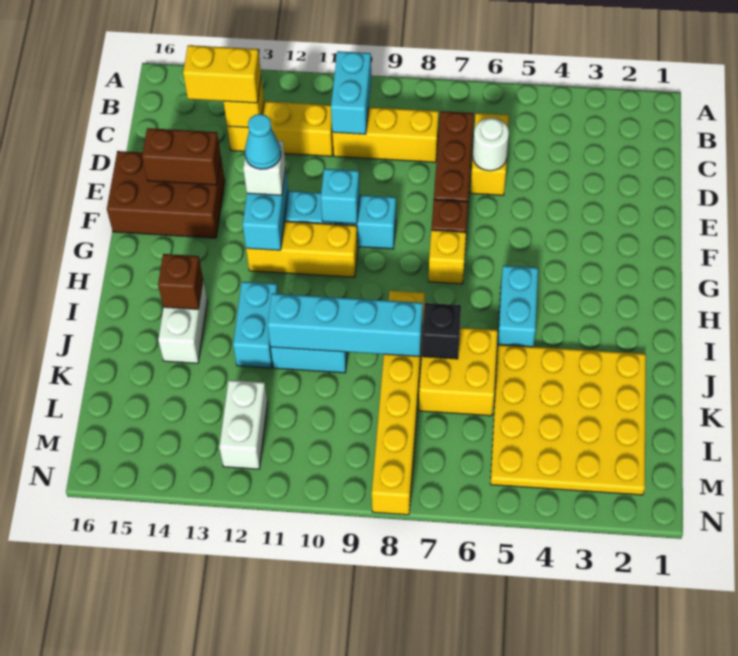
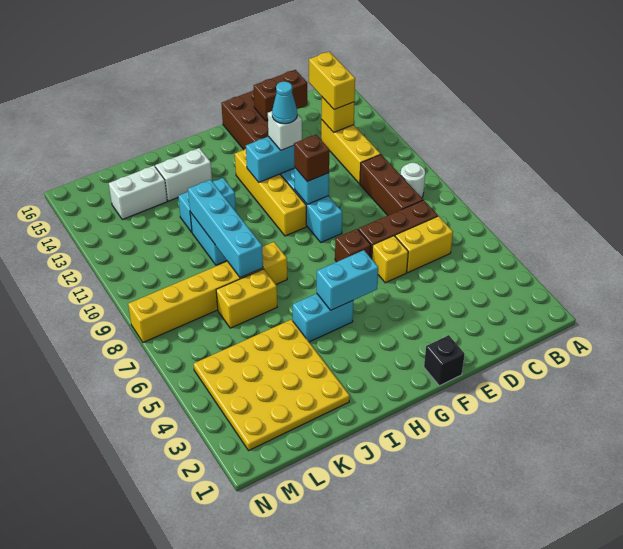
cyan 1x2 brick [331,51,371,134] -> cyan 1x2 brick moved to [317,250,378,310]
yellow 1x3 brick [332,107,439,162] -> brown 1x3 brick [360,155,423,215]
white 1x1 round brick [473,118,509,171] -> white 1x1 round brick moved to [401,163,425,198]
brown 1x2 brick [142,128,221,185] -> brown 1x2 brick turned to [254,70,307,121]
yellow 1x1 brick [429,230,466,284] -> yellow 1x1 brick moved to [372,236,408,283]
yellow 1x3 brick [246,221,358,277] -> yellow 1x4 brick [235,149,306,236]
brown 1x1 brick [158,254,203,309] -> brown 1x1 brick moved to [294,135,329,182]
yellow 2x2 brick [419,328,498,416] -> yellow 1x2 brick [216,269,277,328]
black 1x1 brick [422,303,461,359] -> black 1x1 brick moved to [424,335,465,386]
white 1x2 brick [219,380,268,469] -> white 1x2 brick moved to [109,166,167,220]

